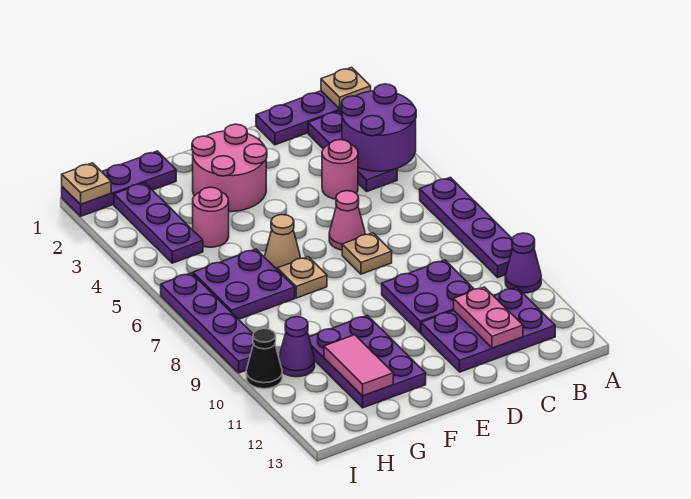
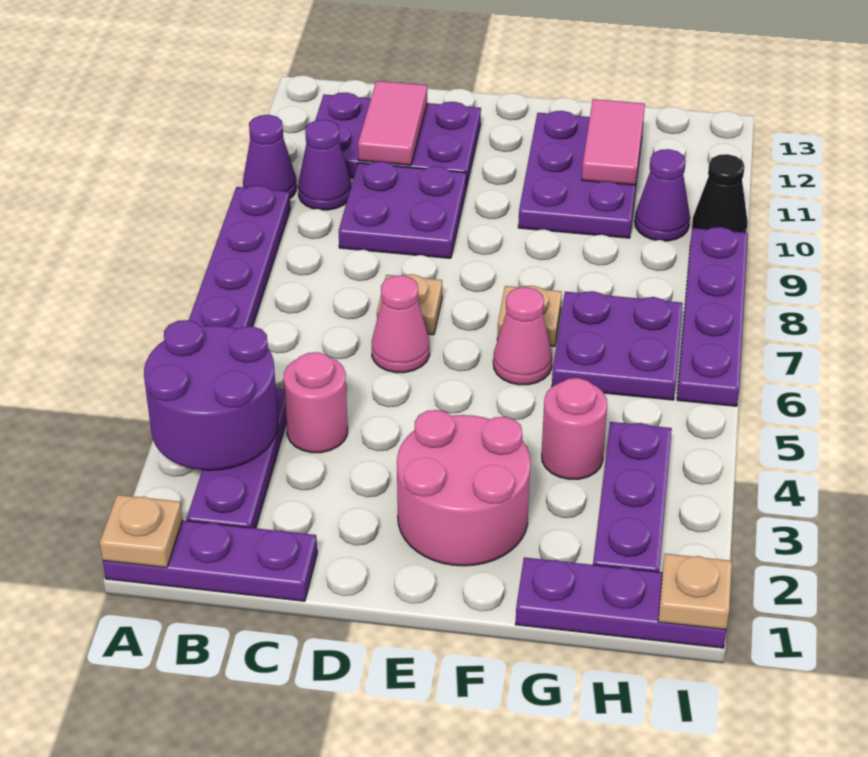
none -> purple 1x1 cone [298,120,351,210]
pink 1x2 plate [454,287,523,348] -> pink 1x2 tile [358,81,427,165]
tan 1x1 cone [265,215,300,269] -> pink 1x1 cone [493,287,552,385]

